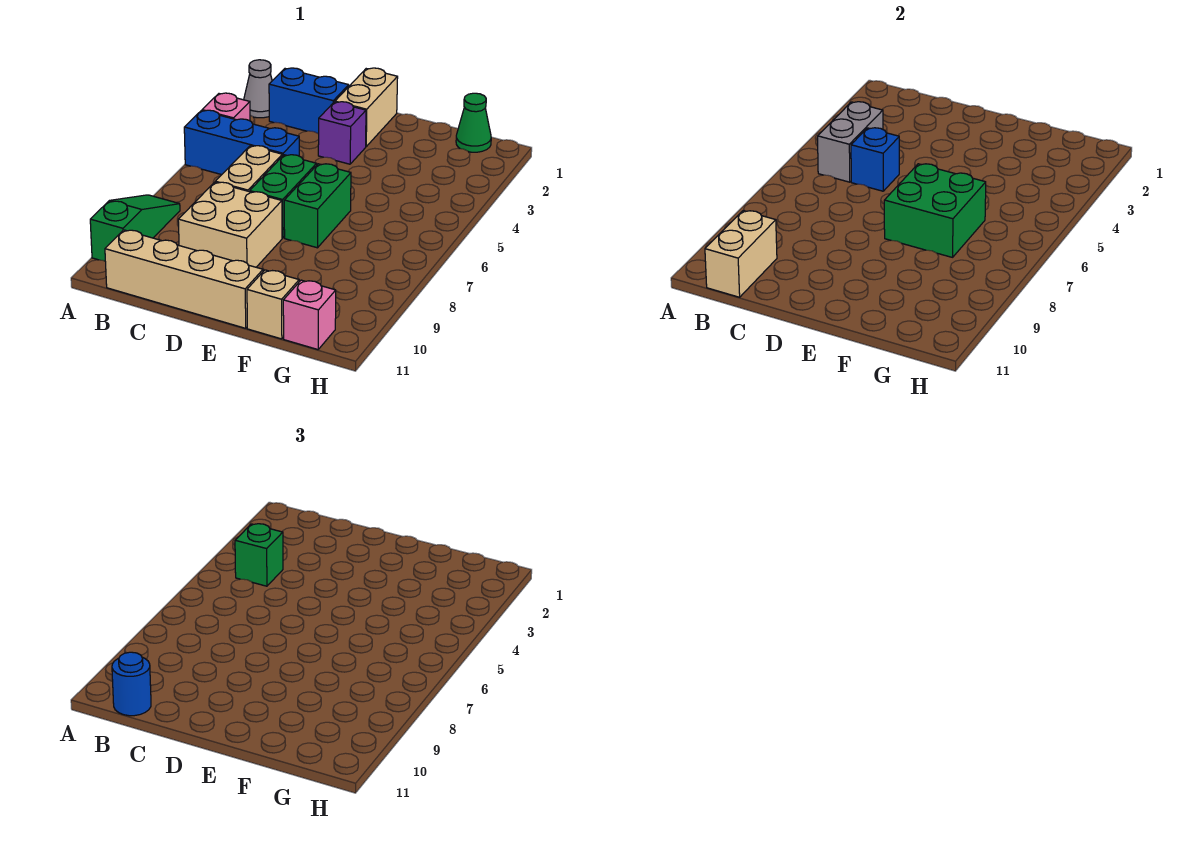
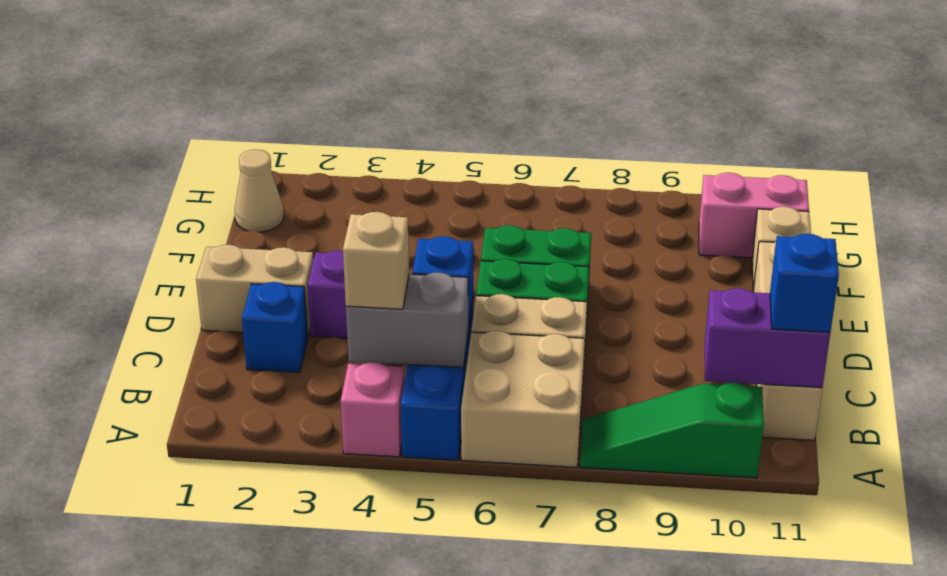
grey 1x1 cone [244,60,272,118] -> none
blue 1x2 brick [269,68,349,134] -> blue 1x1 brick [242,282,308,372]
green 1x1 brick [235,524,283,586] -> tan 1x1 brick [343,212,409,309]
tan 1x2 brick [705,211,777,297] -> purple 1x2 brick [705,288,830,388]
blue 1x1 round brick [112,652,151,716] -> blue 1x1 brick [770,234,839,332]
tan 2x2 brick [178,182,282,267] -> tan 2x2 brick moved to [461,331,585,467]
green 2x2 brick [884,164,986,257] -> none
green 1x1 cone [456,93,491,152] -> tan 1x1 cone [235,150,284,232]
pink 1x1 brick [283,280,336,350] -> pink 1x2 brick [699,173,809,258]

